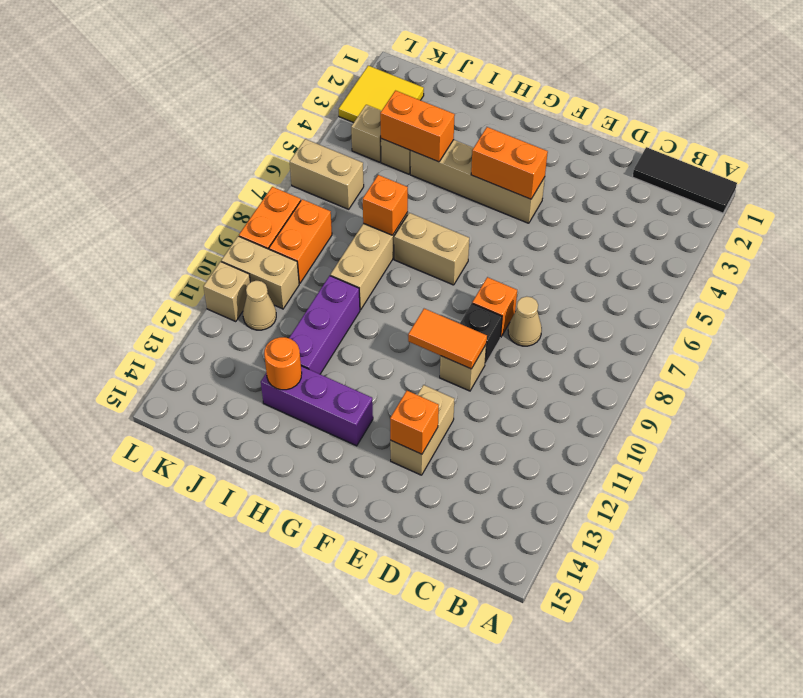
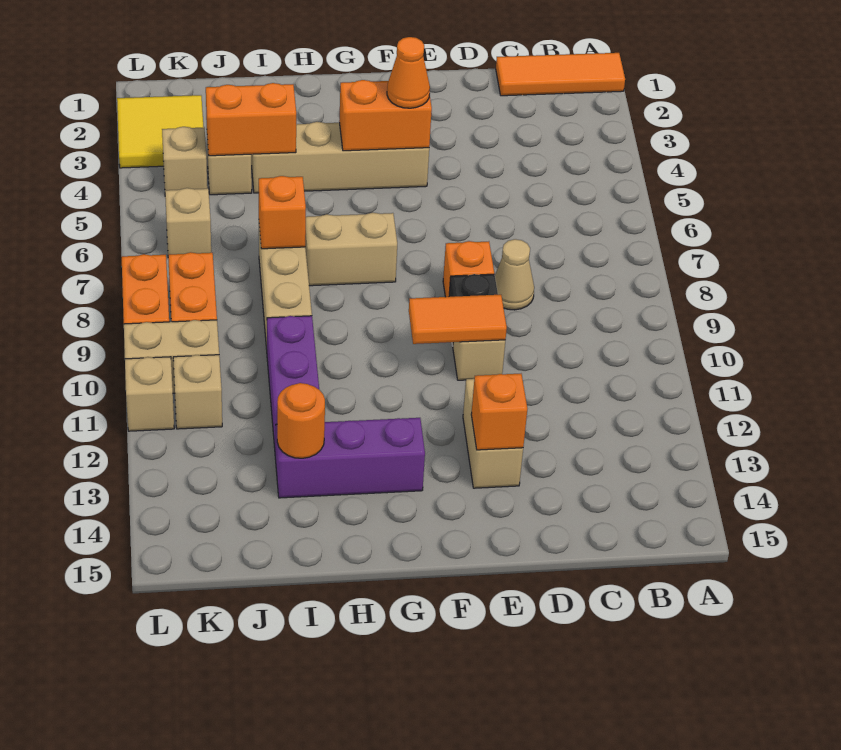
black 1x3 tile [632,147,737,213] -> orange 1x3 tile [496,53,625,96]
none -> orange 1x1 cone [387,37,430,108]
tan 1x2 brick [290,139,364,209] -> tan 1x1 brick [165,188,211,255]
tan 1x1 cone [243,281,276,330] -> tan 1x1 brick [173,355,222,429]

